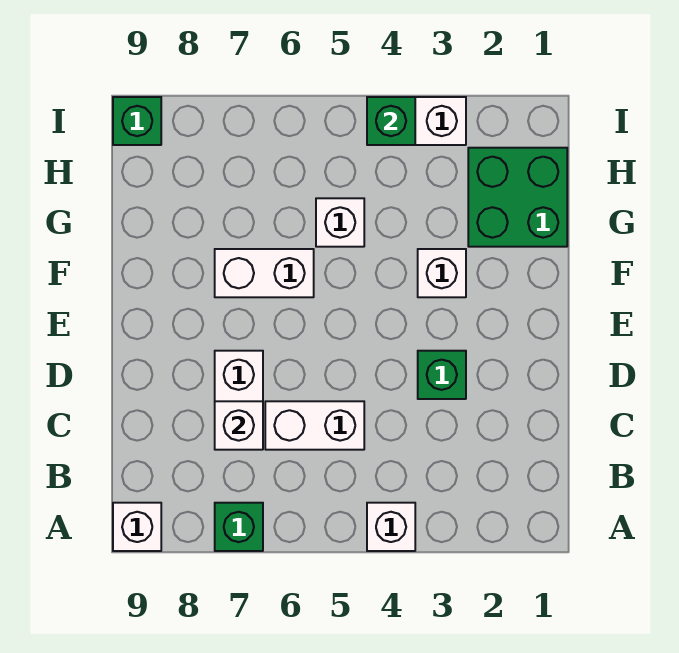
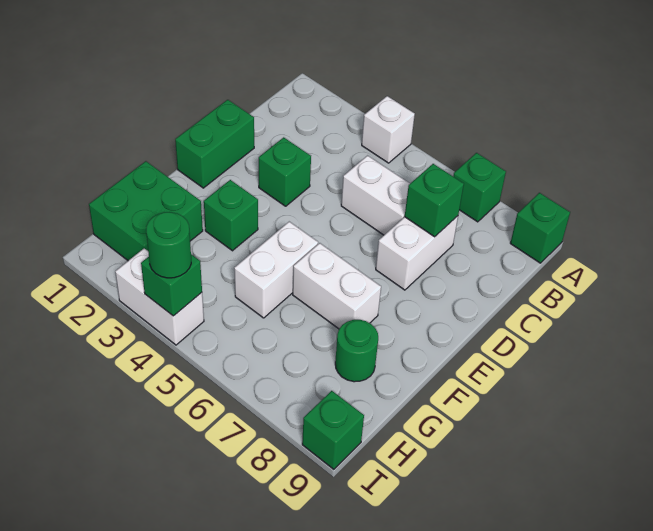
white 1x1 brick [113,503,161,551] -> green 1x1 brick [510,193,570,263]
white 1x1 brick [215,401,263,450] -> green 1x1 brick [405,164,464,237]
none -> green 1x2 brick [175,100,254,188]
white 1x1 brick [418,249,466,297] -> green 1x1 brick [204,180,258,251]
white 1x1 brick [316,198,364,247] -> white 1x2 brick [234,222,318,318]
none -> green 1x1 round brick [335,320,378,382]
none -> green 1x1 round brick [146,212,191,278]

